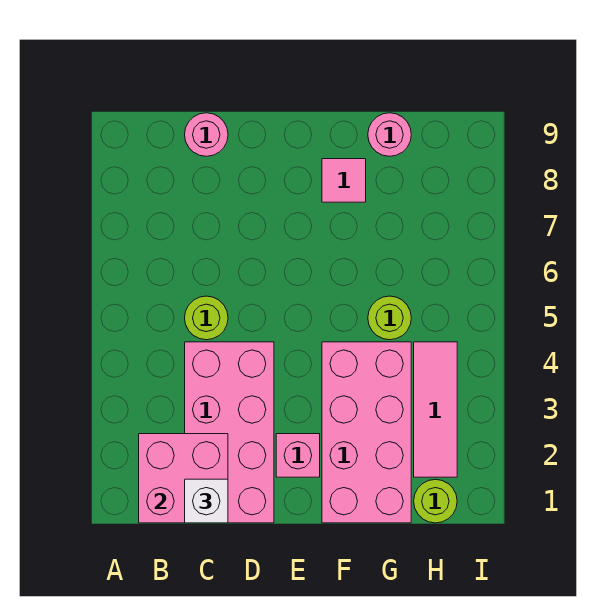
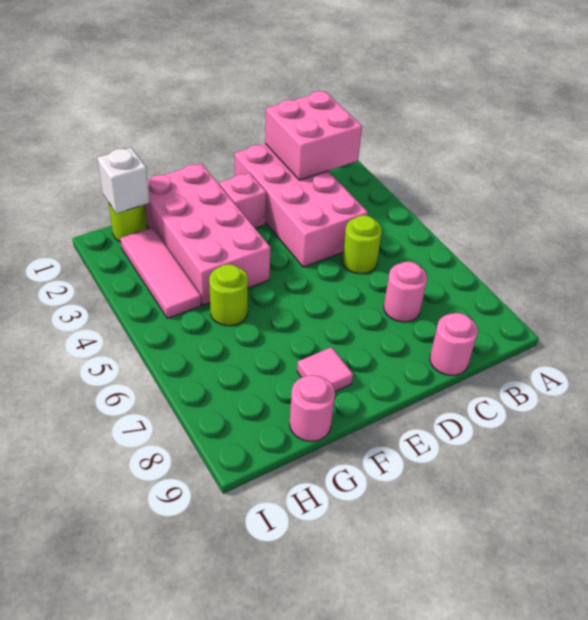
white 1x1 brick [185,479,228,523] -> white 1x1 brick moved to [97,147,150,214]
none -> pink 1x1 round brick [384,261,427,322]

